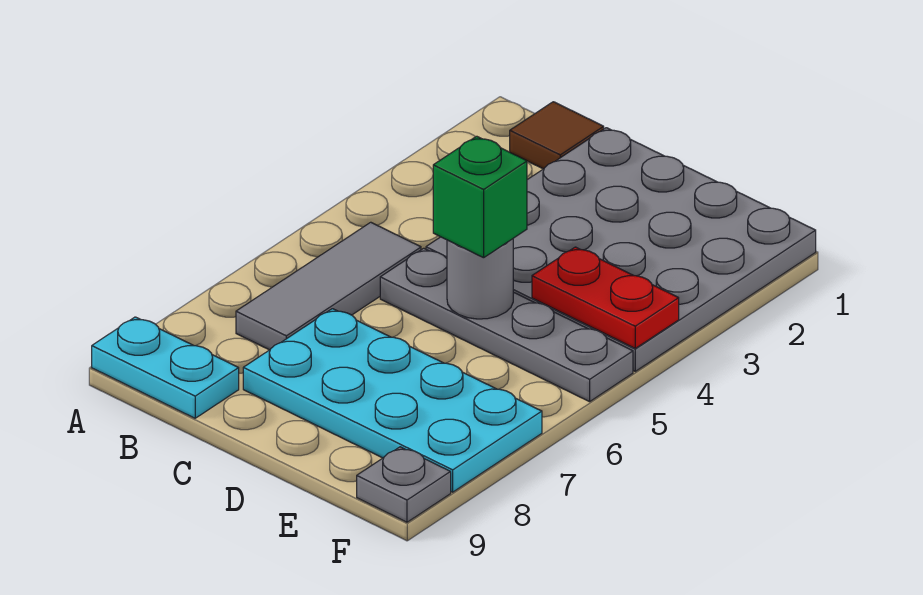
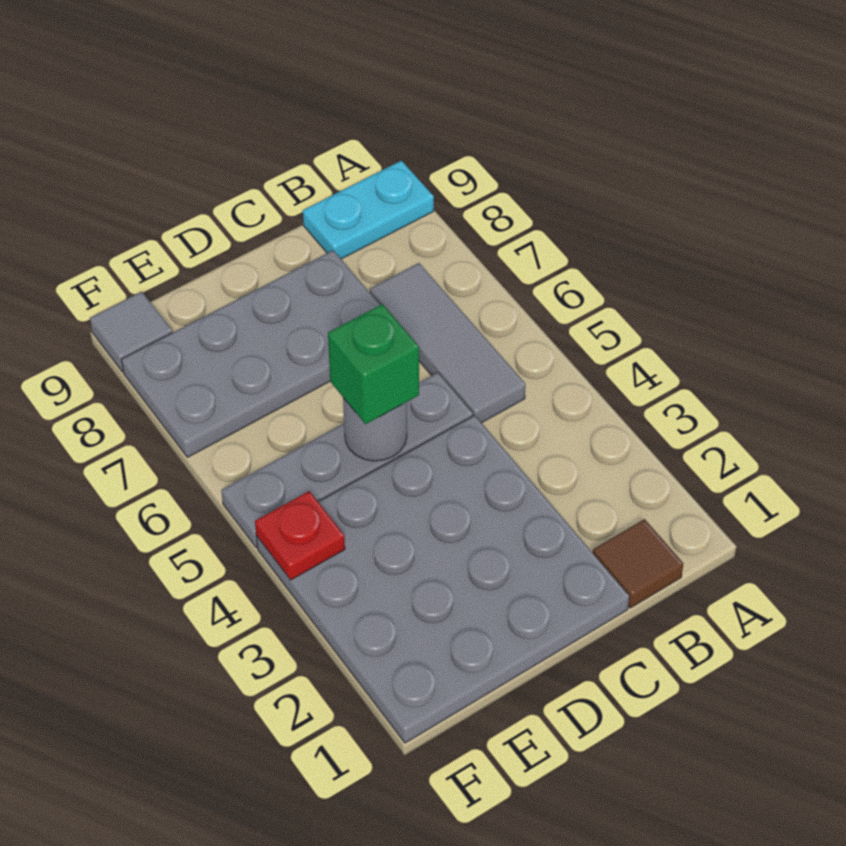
cyan 2x4 plate [243,309,542,492] -> grey 2x4 plate [121,251,380,457]
red 1x2 plate [532,247,679,348] -> red 1x1 plate [255,491,345,580]
grey 1x1 plate [357,447,451,522] -> grey 1x1 tile [90,292,172,372]

